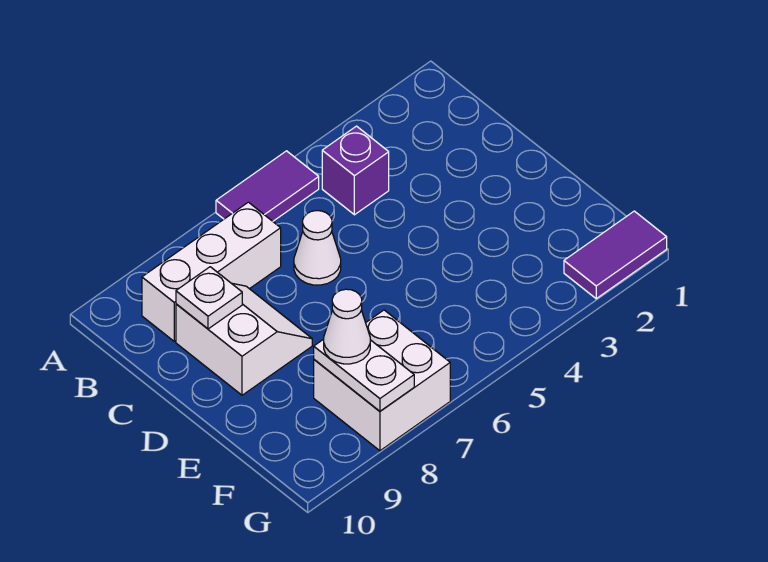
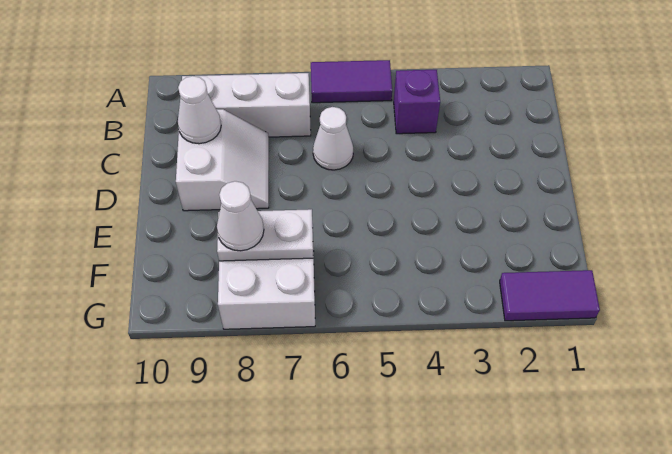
white 1x1 plate [176,267,242,329] -> white 1x1 cone [178,76,221,144]
white 1x2 plate [314,339,414,411] -> white 1x2 plate turned to [217,209,313,261]

